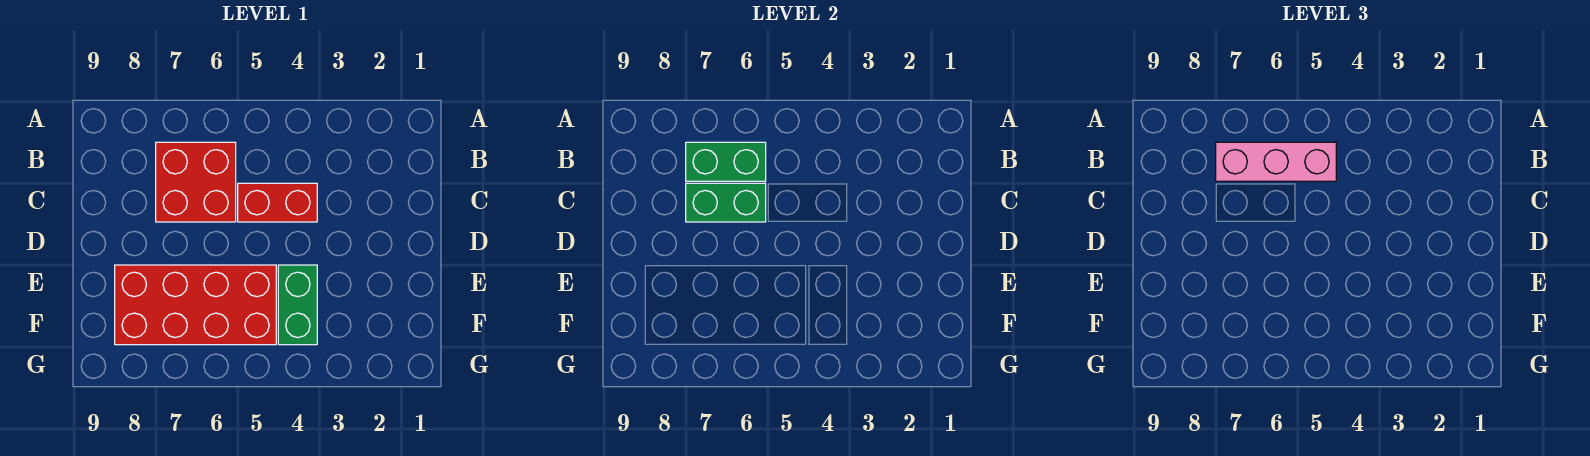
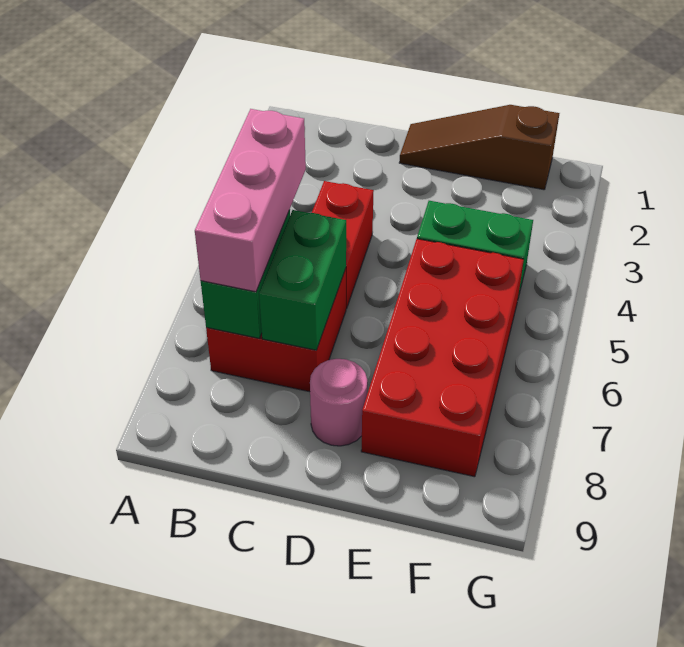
none -> brown 1x3 slope [399,105,560,190]
none -> pink 1x1 round brick [310,359,367,446]

